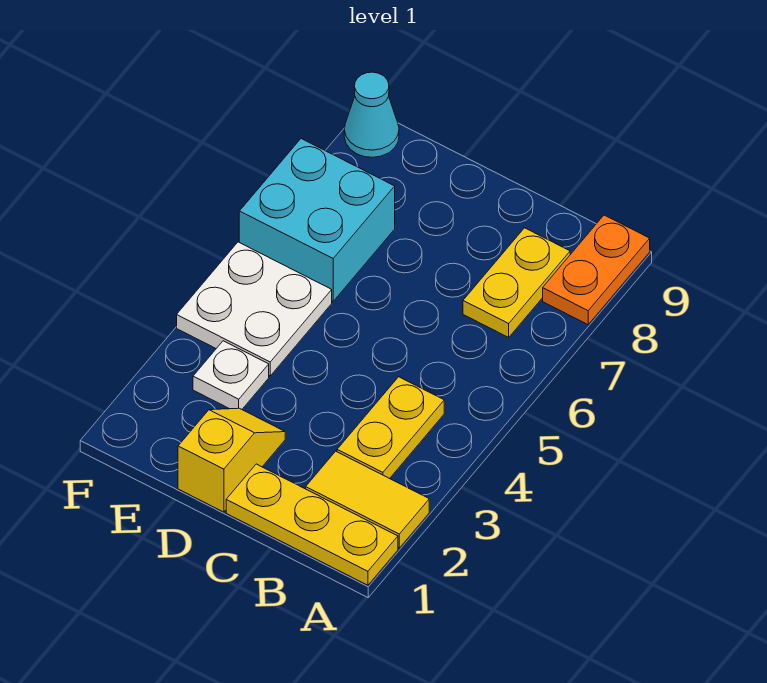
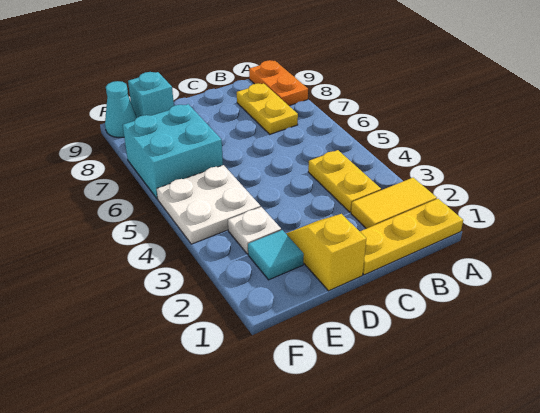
none -> cyan 1x1 tile [248,230,304,280]
none -> cyan 1x1 brick [128,72,174,118]

